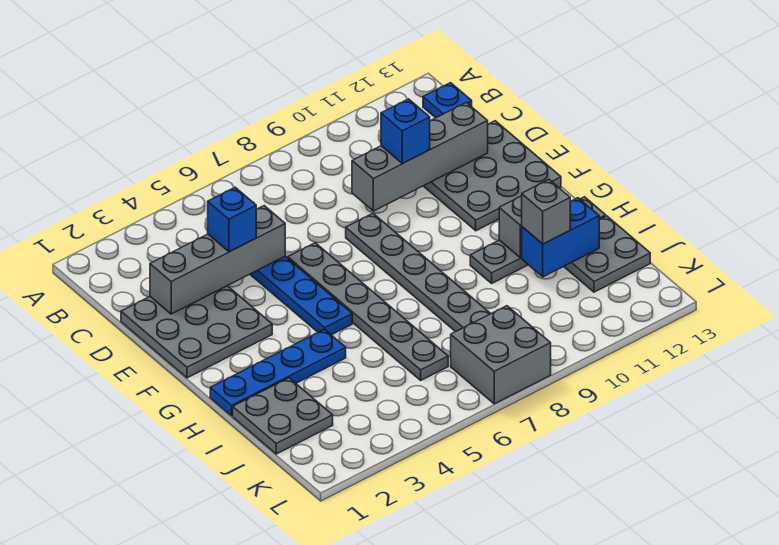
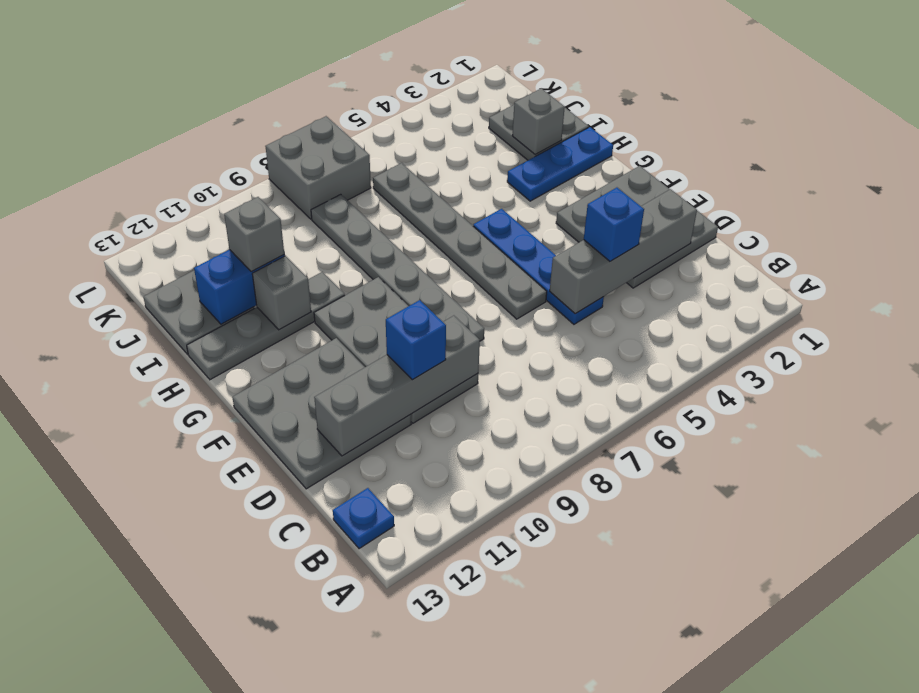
none -> grey 2x4 plate [314,277,478,423]
blue 1x4 plate [210,329,346,416] -> blue 1x3 plate [507,127,613,201]
none -> grey 1x1 brick [512,88,565,155]

